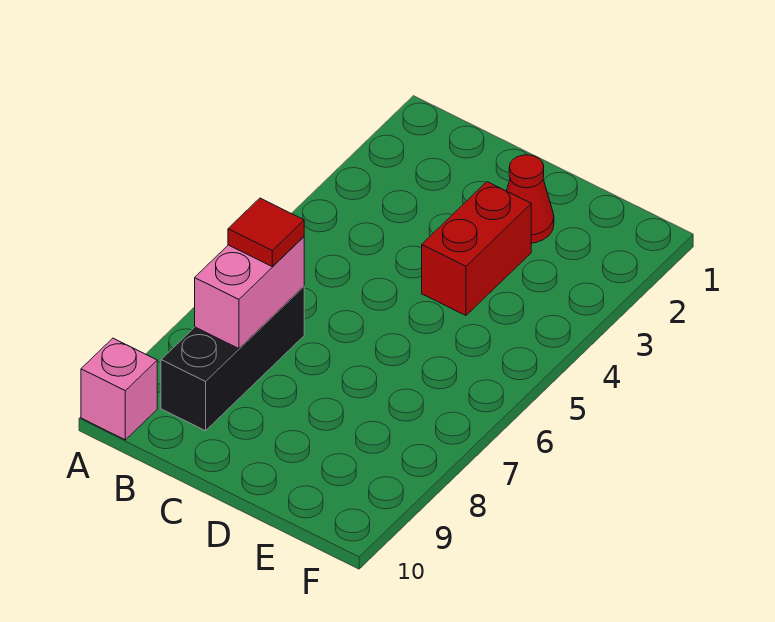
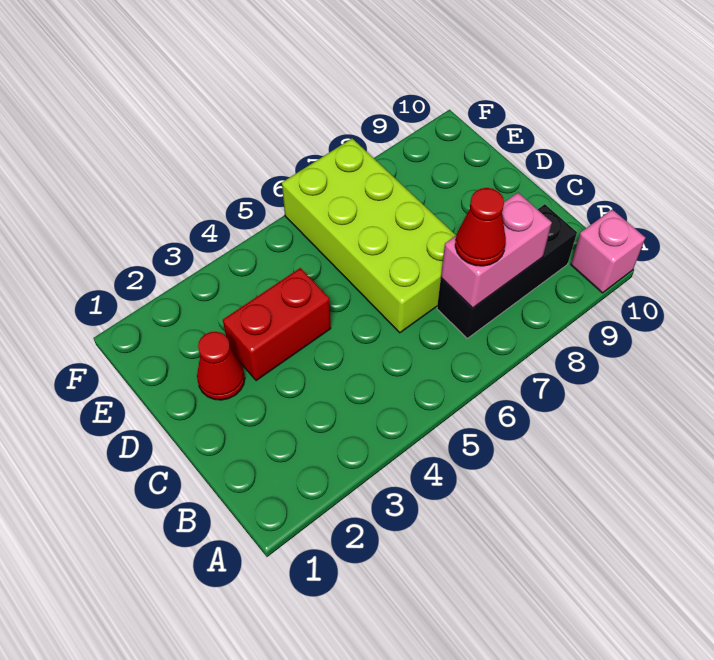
red 1x1 tile [228,198,304,266] -> red 1x1 cone [455,188,506,266]
none -> lime 2x4 brick [282,138,456,333]

